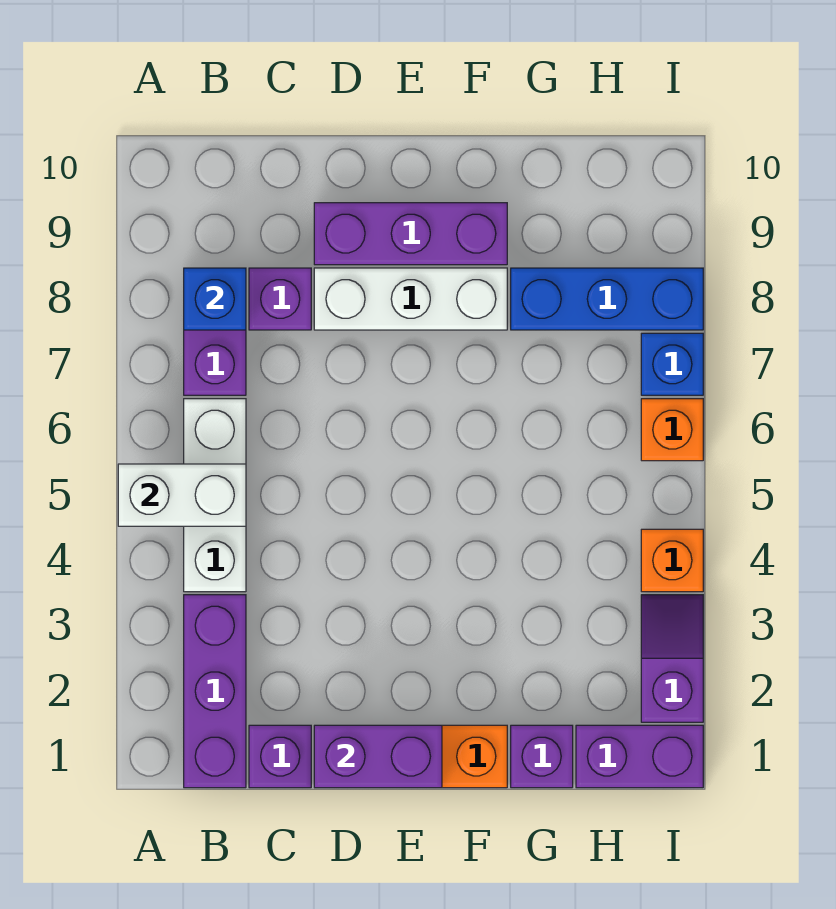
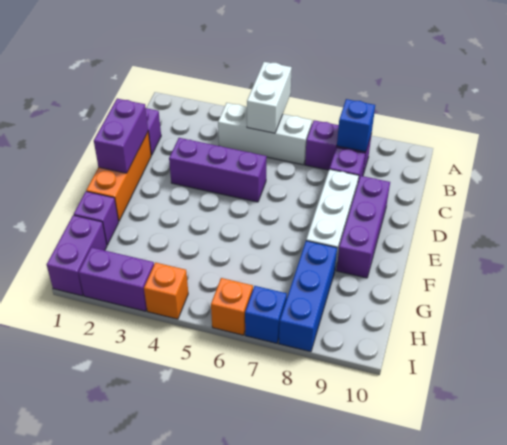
purple 1x3 brick [184,595,246,788] -> purple 1x3 brick moved to [169,138,267,202]
purple 1x2 slope [641,595,703,722] -> purple 1x2 brick [79,247,154,311]

